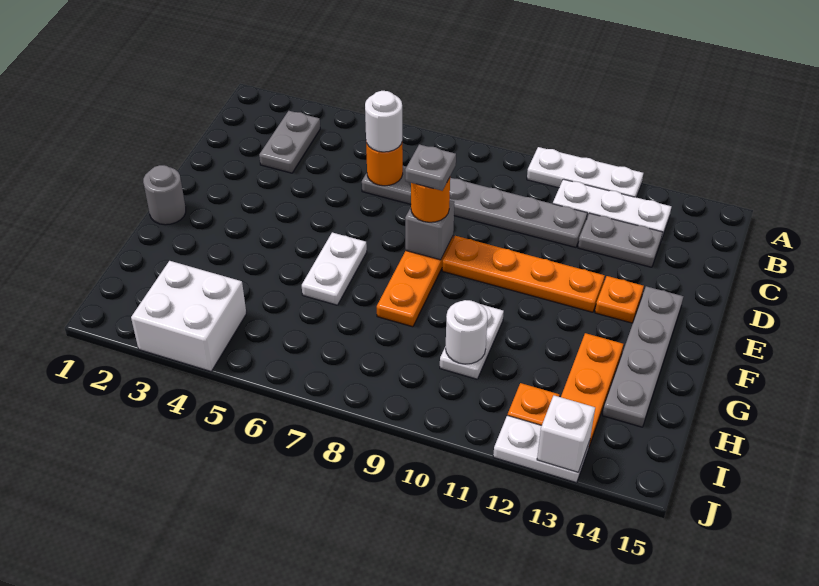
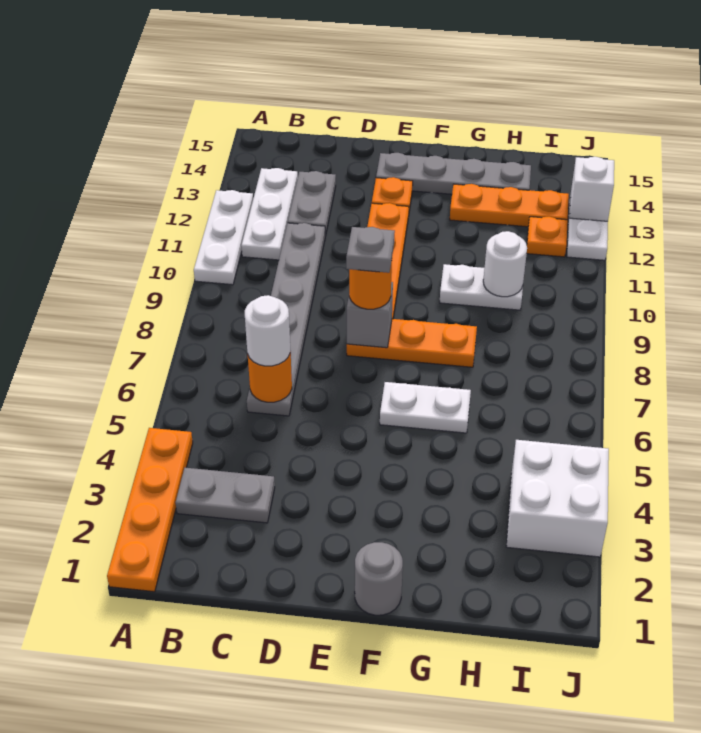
none -> orange 1x4 plate [107,428,193,592]

